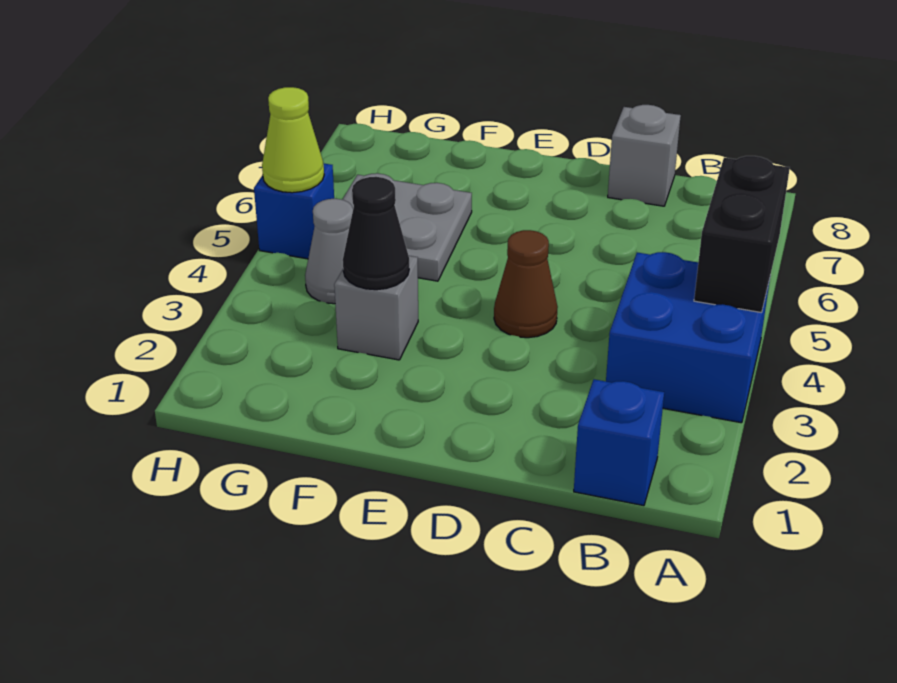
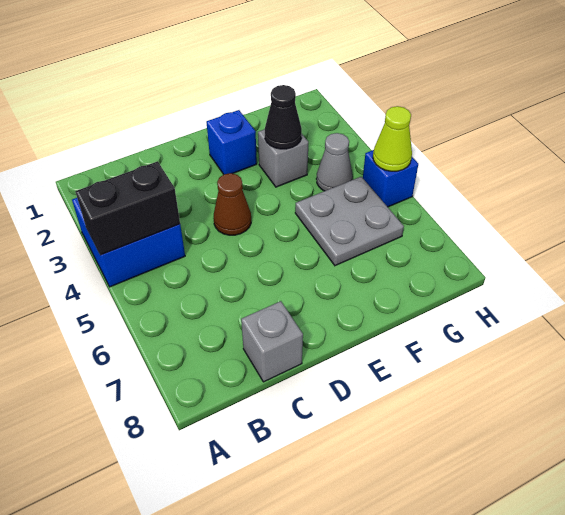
black 1x2 brick [694,156,790,313] -> black 1x2 brick turned to [75,161,180,255]
blue 1x1 brick [574,379,664,506] -> blue 1x1 brick moved to [206,110,257,174]

